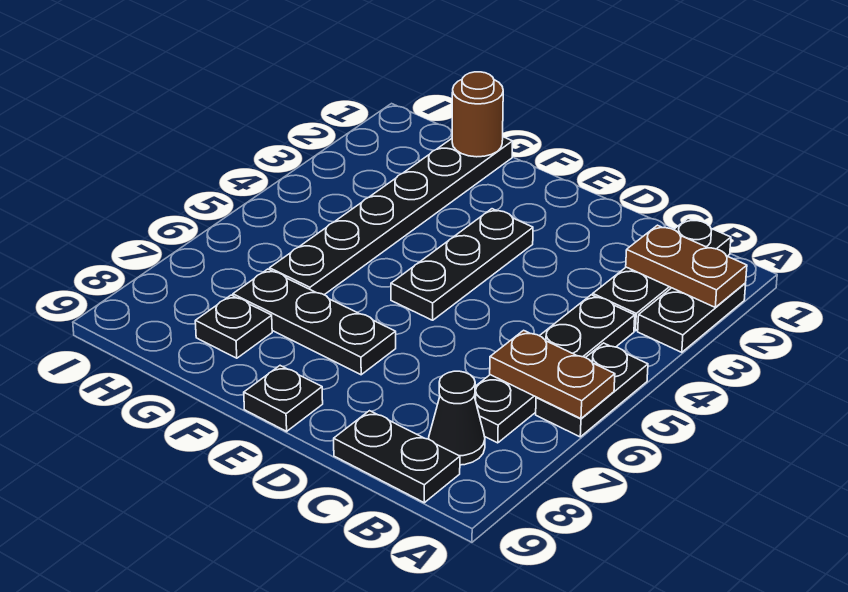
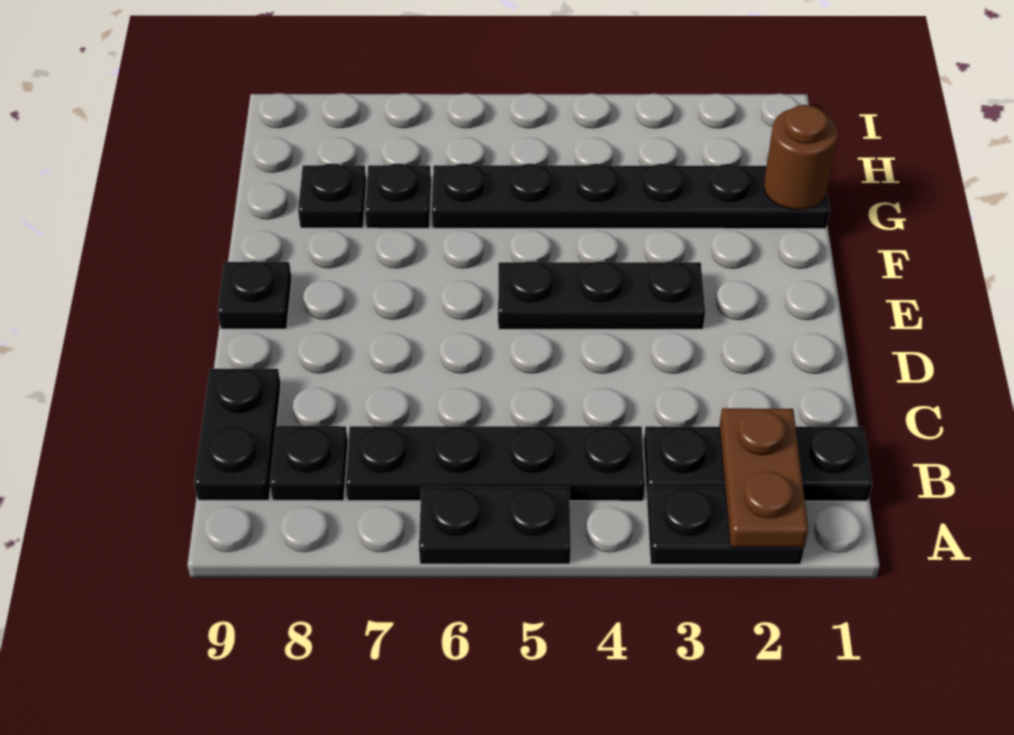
brown 1x2 plate [490,330,615,419] -> none
black 1x1 cone [429,371,485,465] -> black 1x1 plate [270,426,348,501]
black 1x3 plate [233,269,396,375] -> black 1x1 plate [365,164,431,228]

